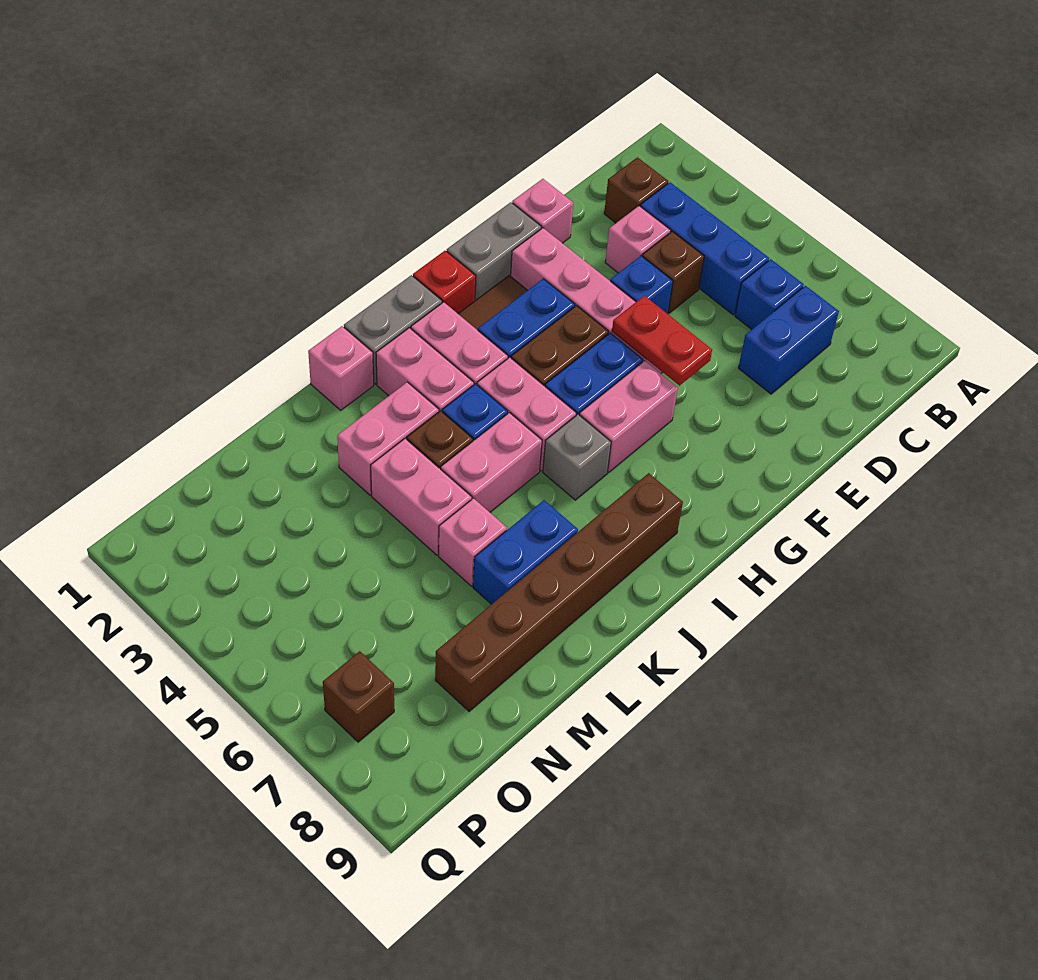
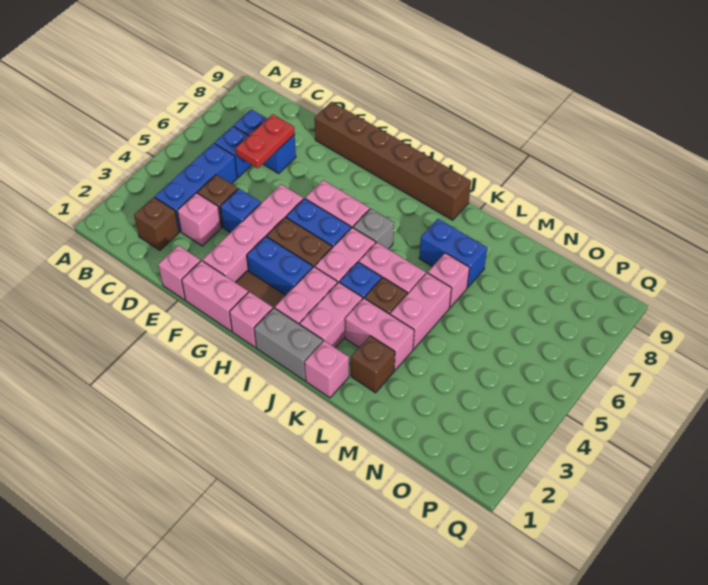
grey 1x2 brick [447,202,541,301] -> pink 1x2 brick [182,261,248,331]
red 1x2 plate [612,296,712,386] -> red 1x2 plate moved to [236,114,295,168]
red 1x1 brick [413,251,476,314] -> pink 1x1 brick [230,292,273,347]
brown 1x6 brick [435,473,683,712] -> brown 1x6 brick moved to [315,102,471,220]
brown 1x1 brick [323,651,394,742] -> brown 1x1 brick moved to [351,336,395,393]

